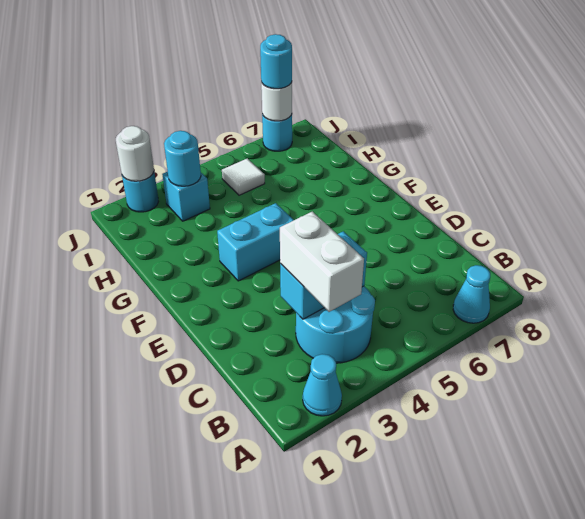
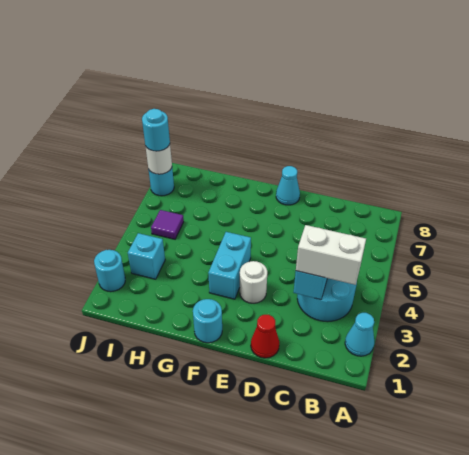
cyan 1x1 cone [453,265,490,323] -> cyan 1x1 cone moved to [276,166,300,205]
none -> red 1x1 cone [251,315,279,358]
cyan 1x1 round brick [164,131,201,186] -> cyan 1x1 round brick moved to [193,299,222,343]
white 1x1 tile [222,158,265,195] -> purple 1x1 tile [151,210,184,239]
white 1x1 round brick [116,126,154,181] -> white 1x1 round brick moved to [240,261,267,303]

